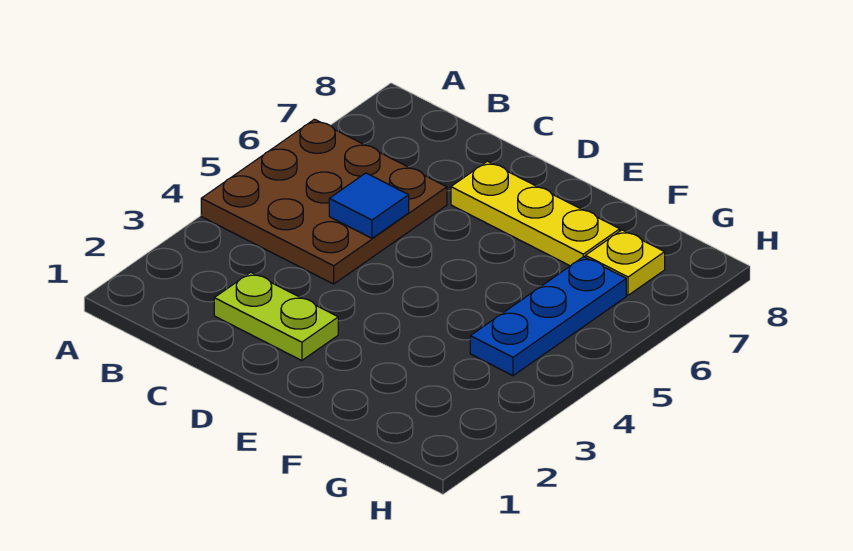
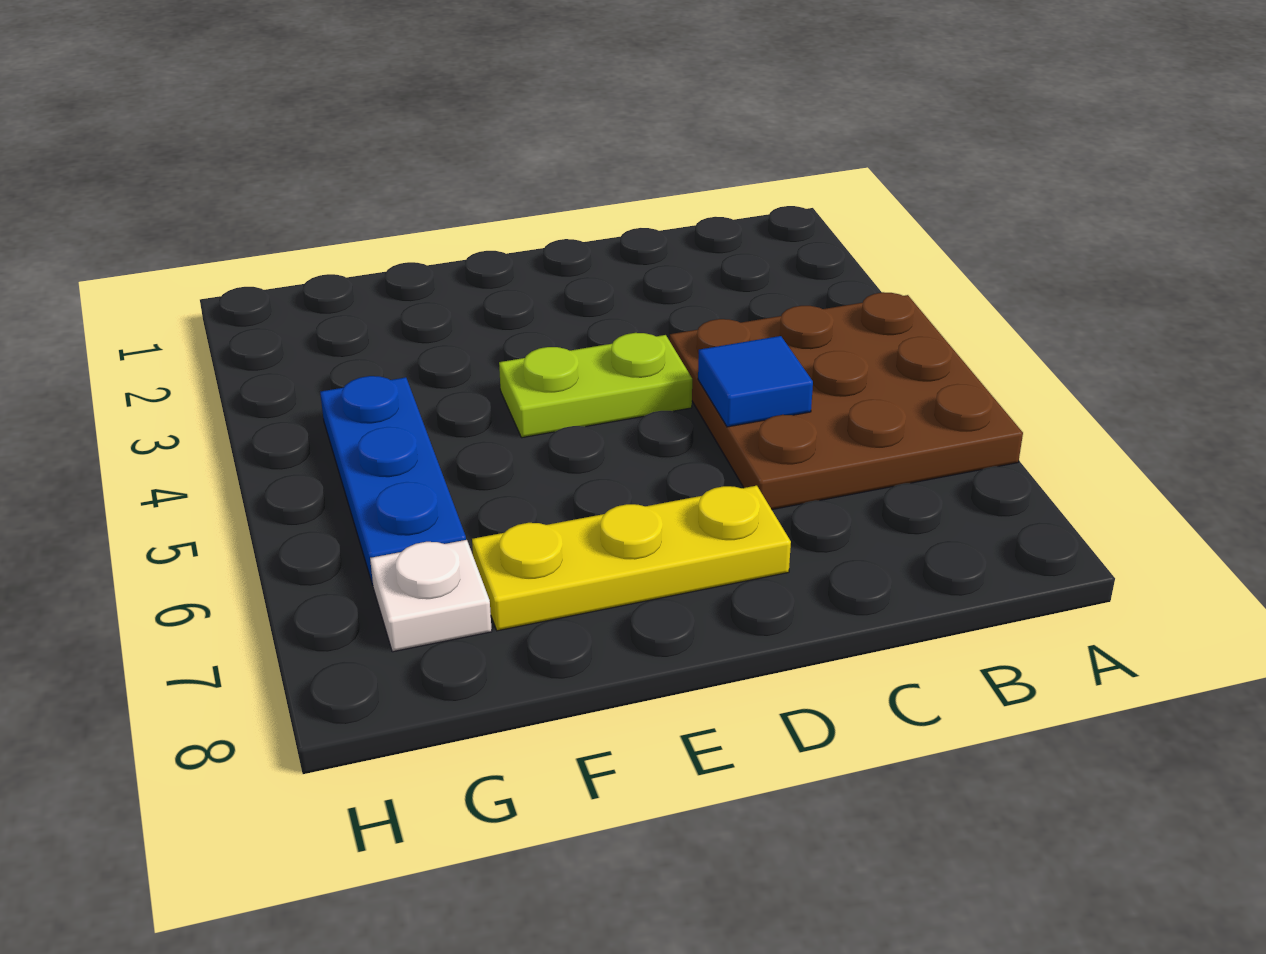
lime 1x2 plate [214,272,338,361] -> lime 1x2 plate moved to [499,333,692,438]
yellow 1x1 plate [585,230,665,295] -> white 1x1 plate [370,540,492,652]

